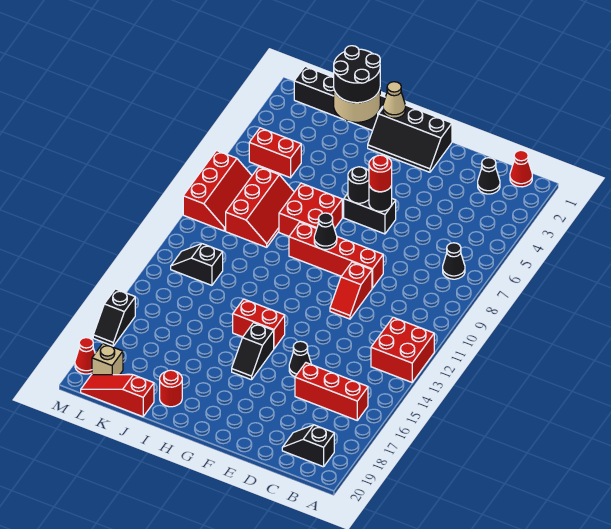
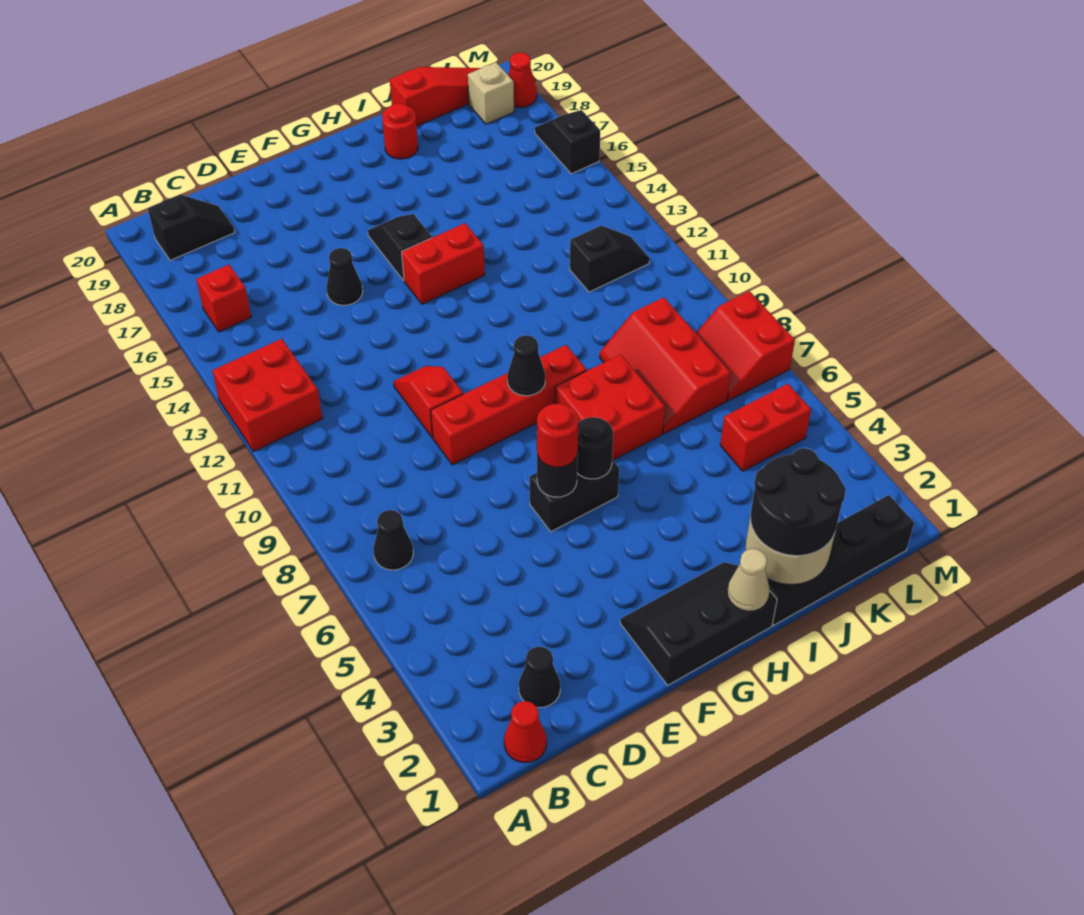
red 1x3 brick [295,363,368,420] -> red 1x1 brick [196,265,251,332]
red 2x3 slope [183,151,252,231] -> red 2x2 slope [696,291,795,401]

